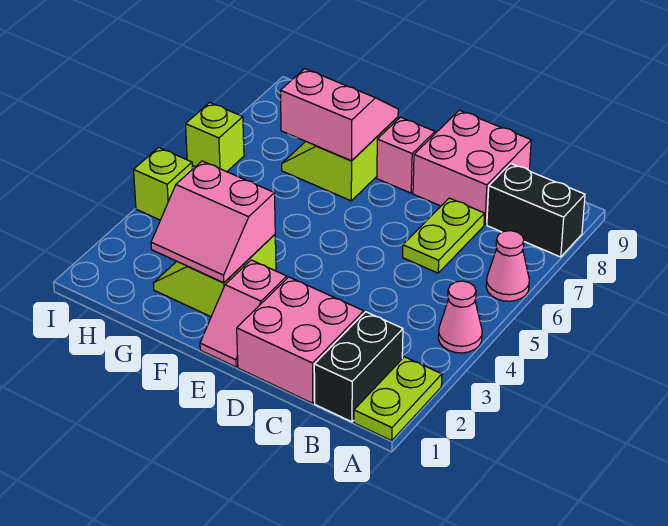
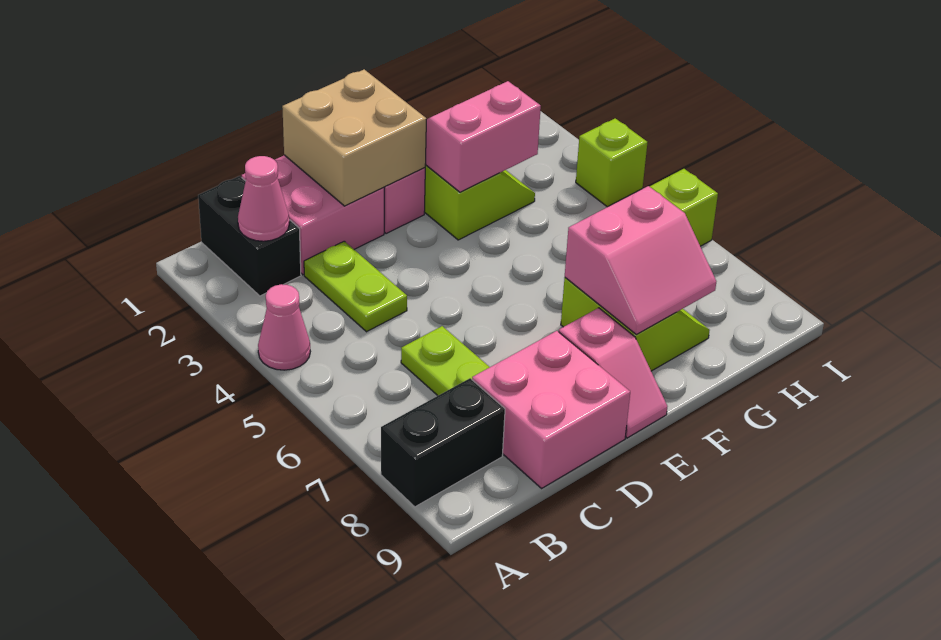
lime 1x2 plate [354,357,442,441] -> lime 1x2 plate moved to [304,241,407,332]
pink 1x1 cone [486,231,529,301] -> pink 1x1 cone moved to [238,156,289,241]
none -> tan 2x2 brick [282,69,426,206]

